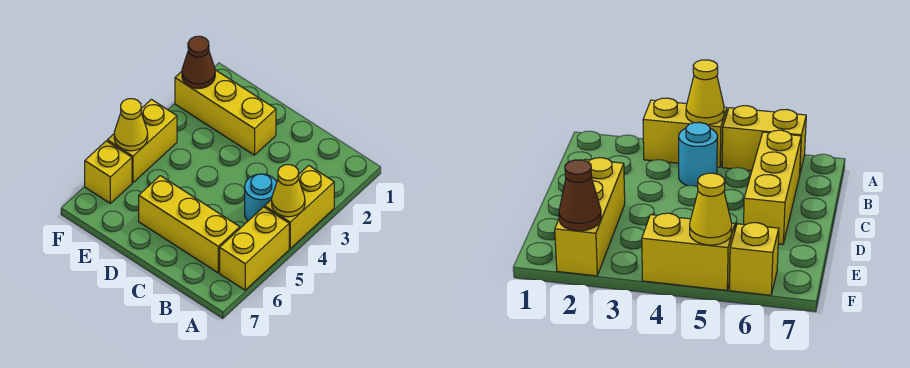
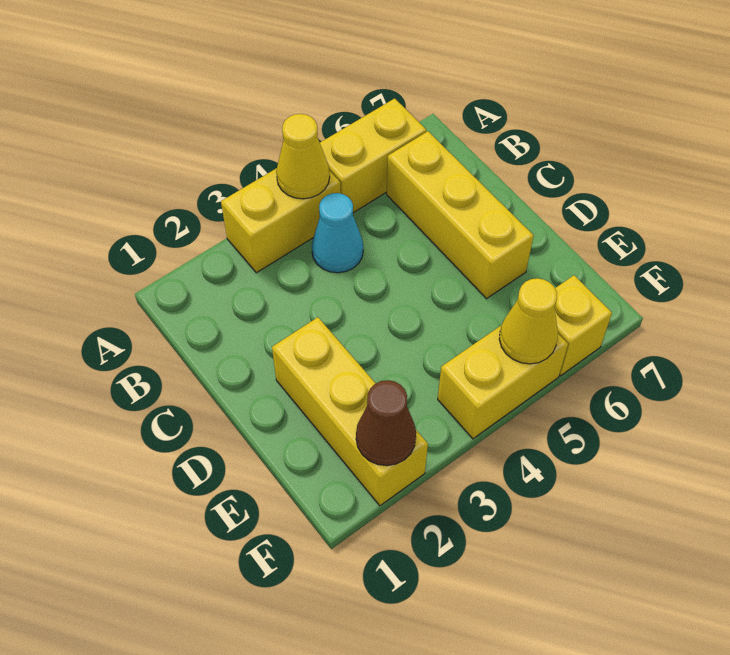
cyan 1x1 round brick [245,174,277,221] -> cyan 1x1 cone [312,193,363,273]

